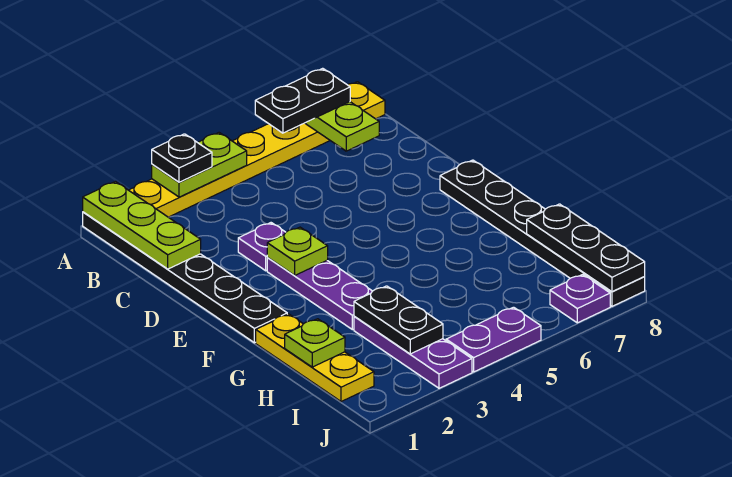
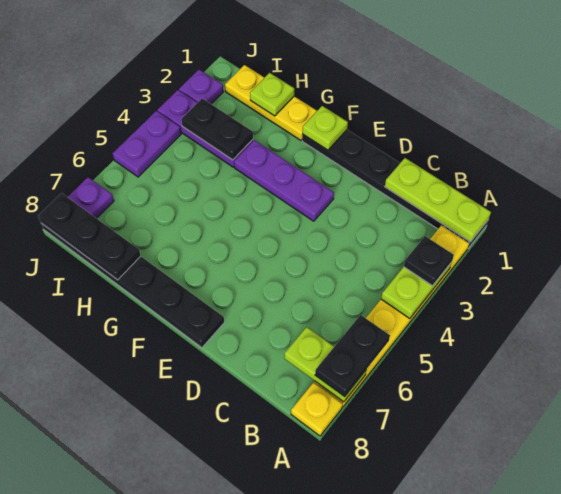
purple 1x1 plate [238,223,286,271] -> purple 1x1 plate moved to [179,70,223,104]
lime 1x1 plate [267,227,328,276] -> lime 1x1 plate moved to [303,106,348,150]

